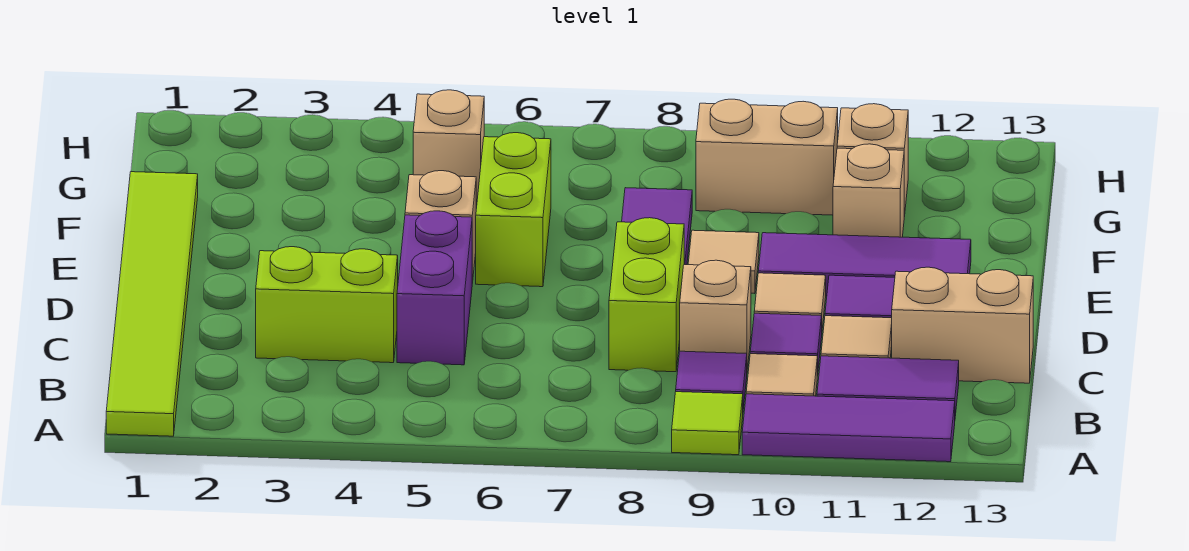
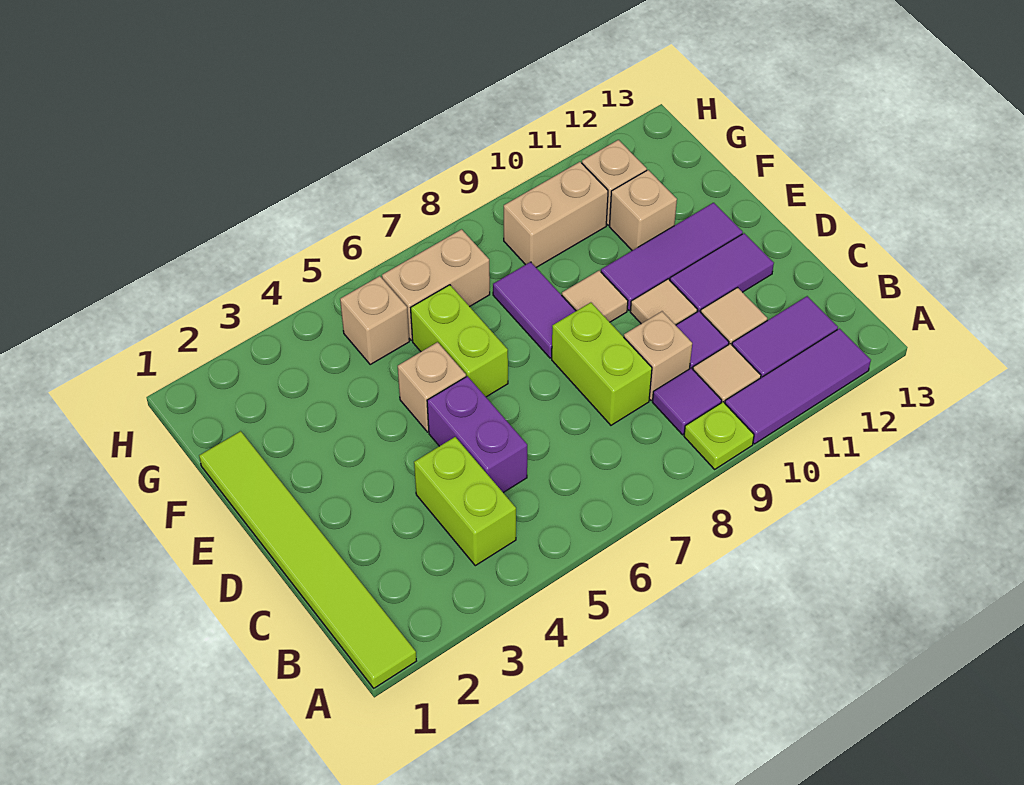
lime 1x1 tile [672,392,743,455] -> lime 1x1 plate [684,402,754,469]
lime 1x2 brick [256,247,398,363] -> lime 1x2 brick turned to [414,437,516,566]
tan 1x2 brick [892,267,1033,383] -> tan 1x2 brick moved to [382,229,490,340]

